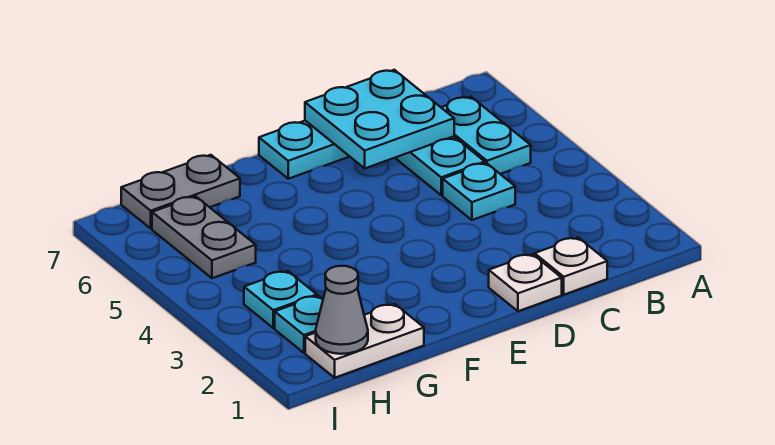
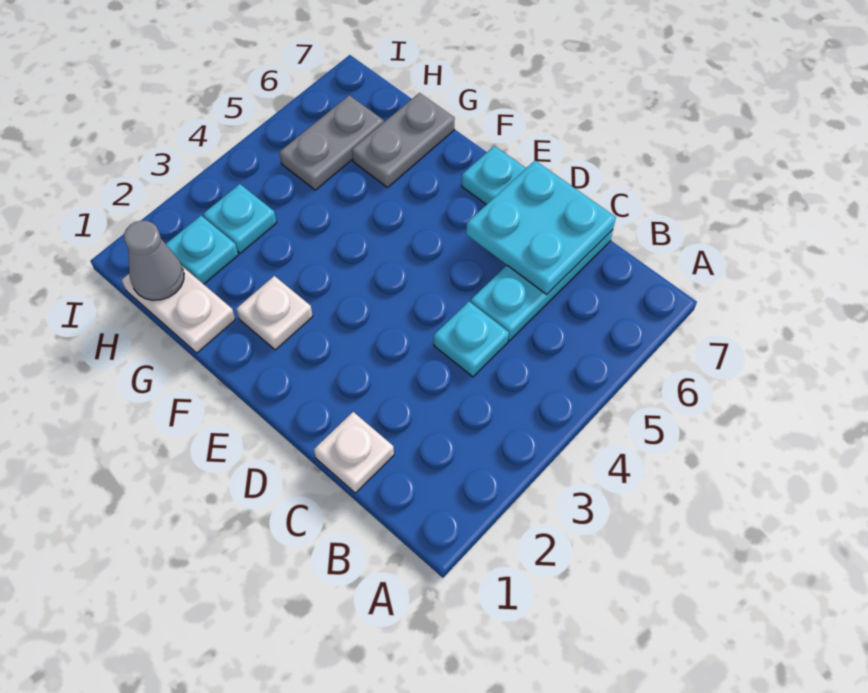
cyan 1x2 plate [441,97,531,174] -> none
white 1x1 plate [489,254,562,311] -> white 1x1 plate moved to [236,276,313,350]
grey 1x2 plate [121,155,240,228] -> grey 1x2 plate turned to [352,93,455,187]

